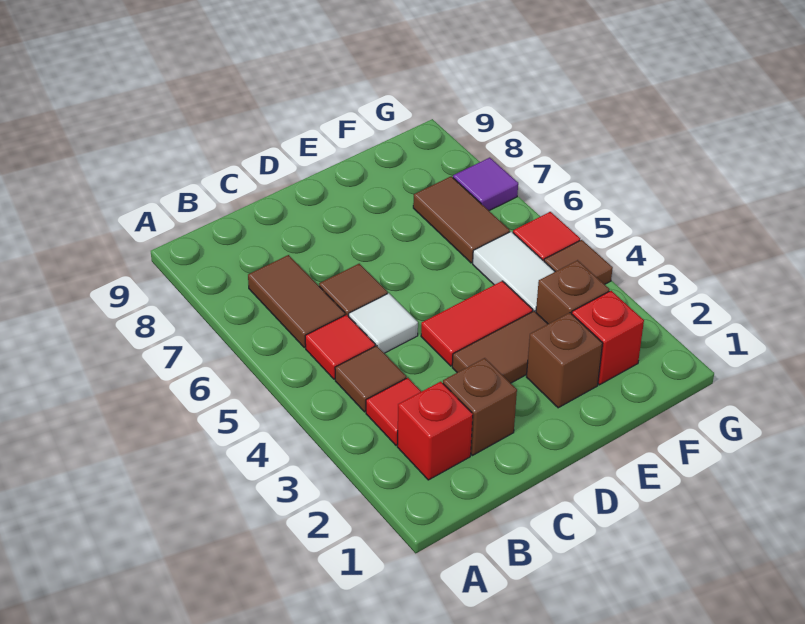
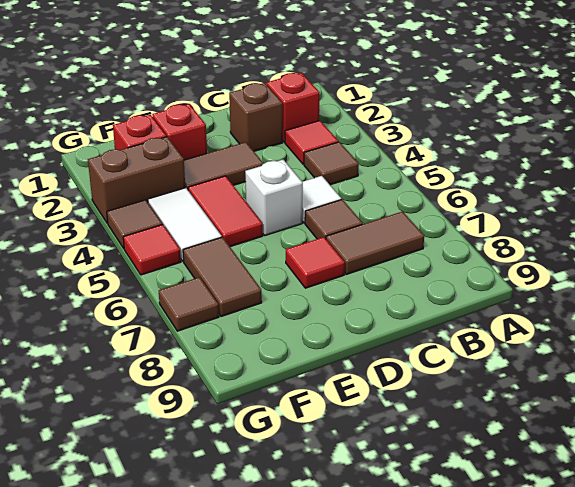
red 1x1 tile [305,315,375,379] -> red 1x1 tile moved to [286,237,345,288]
brown 1x2 tile [248,255,345,348] -> brown 1x2 tile turned to [326,211,424,274]
red 1x2 tile [421,281,533,366] -> red 1x2 tile turned to [188,176,263,247]
none -> white 1x1 brick [245,160,303,235]
brown 1x1 brick [526,313,603,408] -> red 1x1 brick [152,104,207,160]
brown 1x1 brick [536,260,609,324] -> brown 1x2 brick [88,137,185,223]
purple 1x1 tile [453,158,518,211] -> brown 1x1 tile [159,277,219,331]

